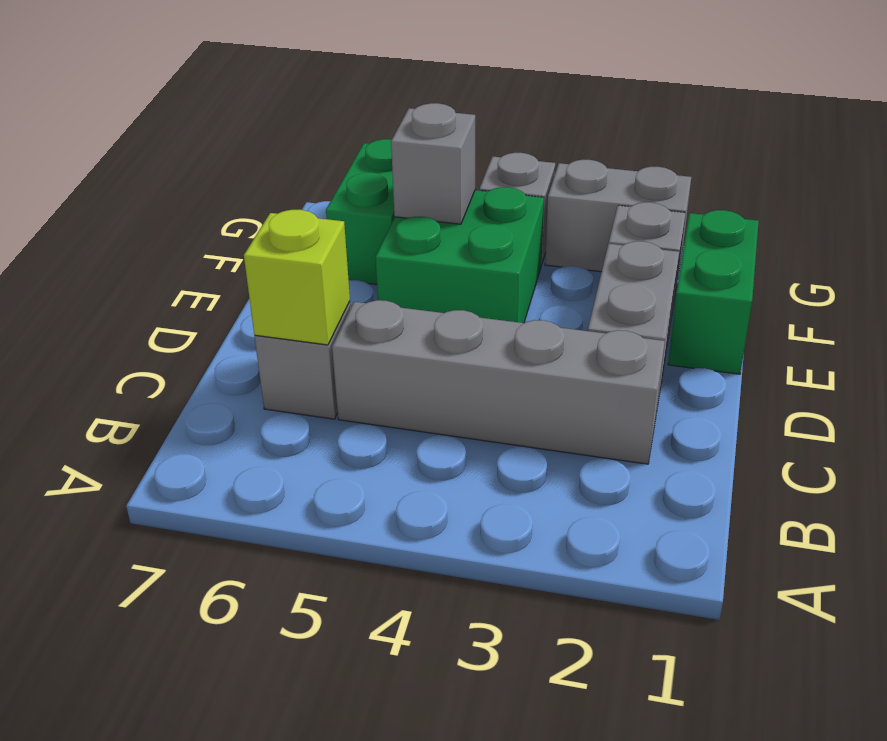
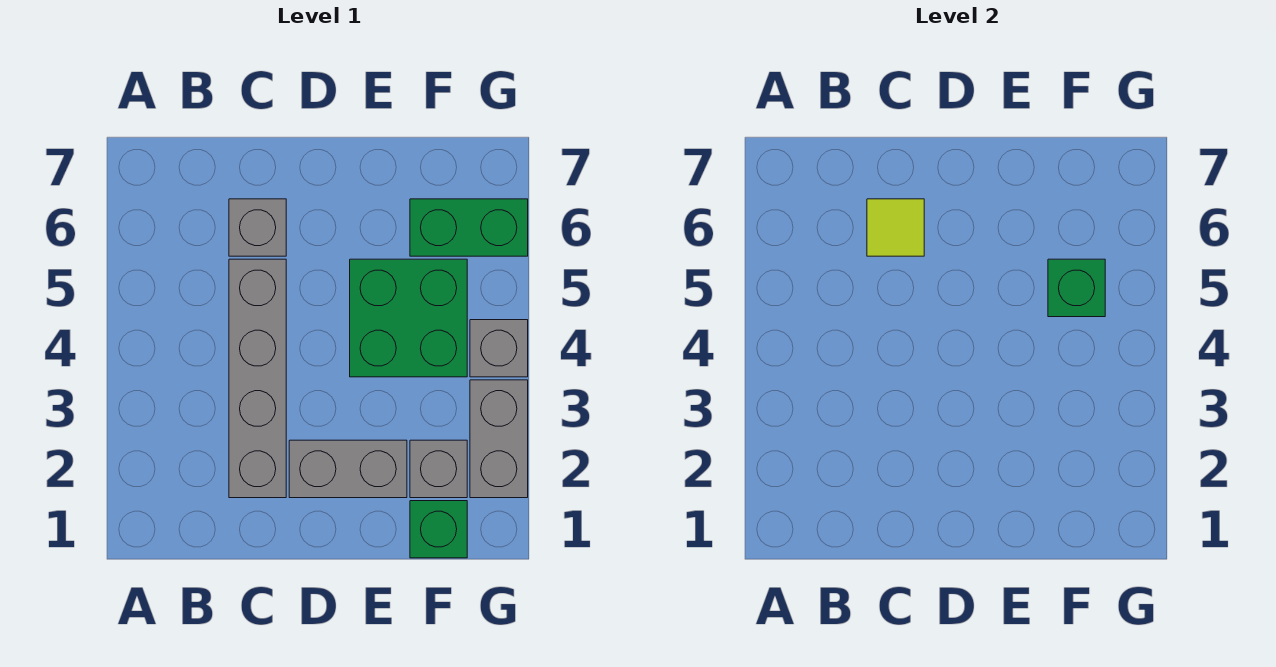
lime 1x1 brick [244,210,350,345] -> lime 1x1 tile [867,199,924,256]
green 1x2 brick [668,210,759,374] -> green 1x1 brick [410,501,467,558]
grey 1x1 brick [391,103,475,224] -> green 1x1 brick [1048,259,1105,317]

